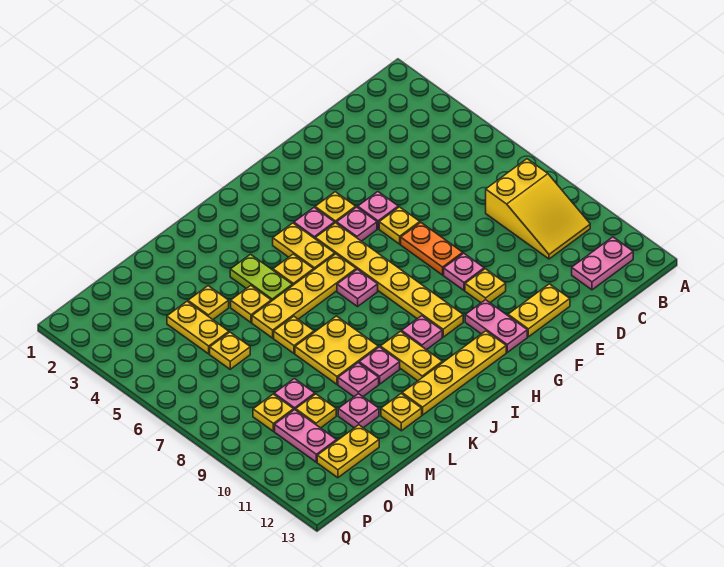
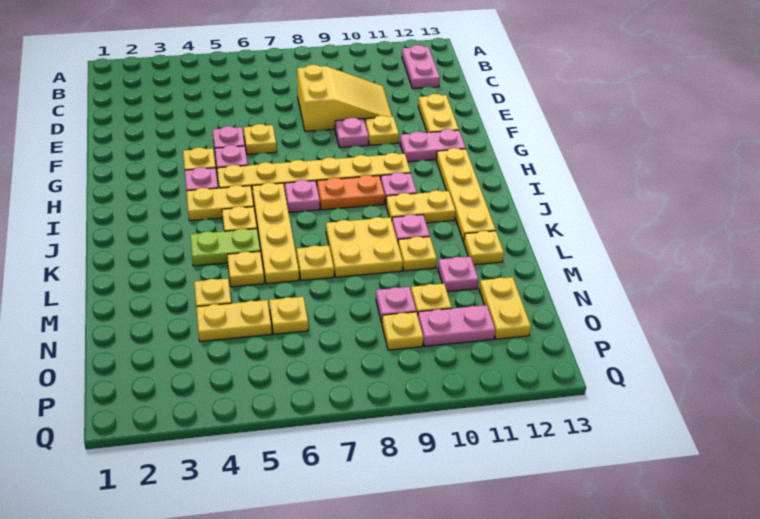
yellow 2x3 slope [486,159,590,259] -> yellow 2x3 slope moved to [297,65,392,131]
orange 1x2 plate [401,222,463,275] -> orange 1x2 plate moved to [317,175,385,210]
pink 1x1 plate [338,363,379,397] -> yellow 1x1 plate [398,237,437,271]

